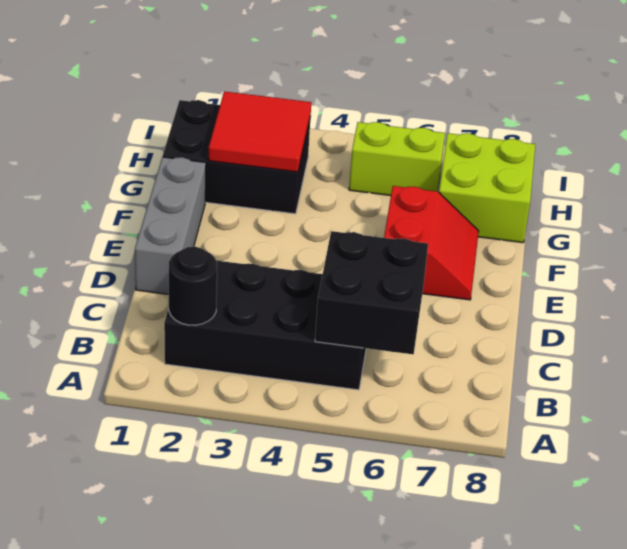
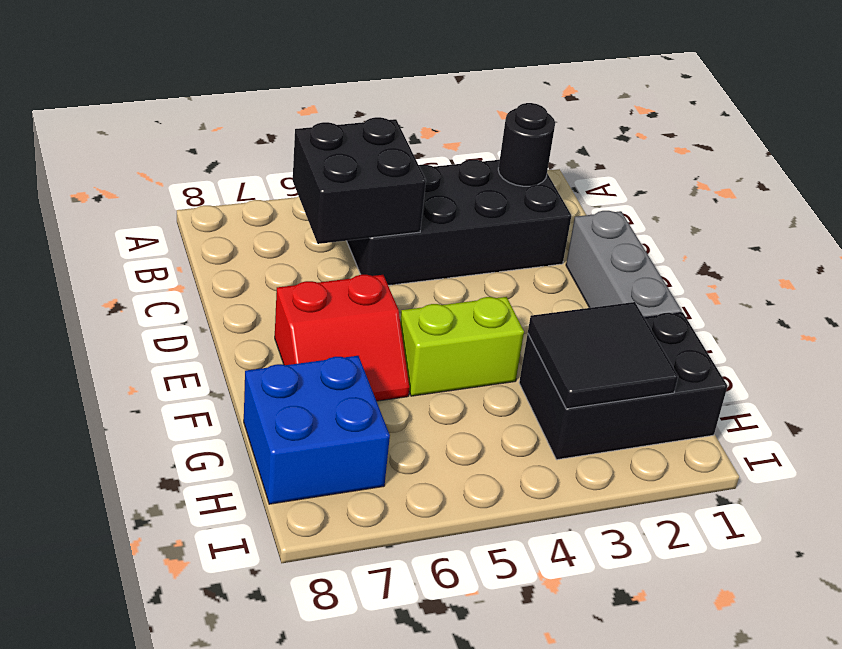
red 2x2 slope [384,186,479,300] -> red 2x2 slope turned to [275,275,409,401]
red 2x2 tile [208,91,311,172] -> black 2x2 tile [528,302,678,409]
lime 2x2 brick [439,133,535,243] -> blue 2x2 brick [244,356,390,504]
lime 1x2 brick [349,122,445,196] -> lime 1x2 brick moved to [400,297,524,396]

